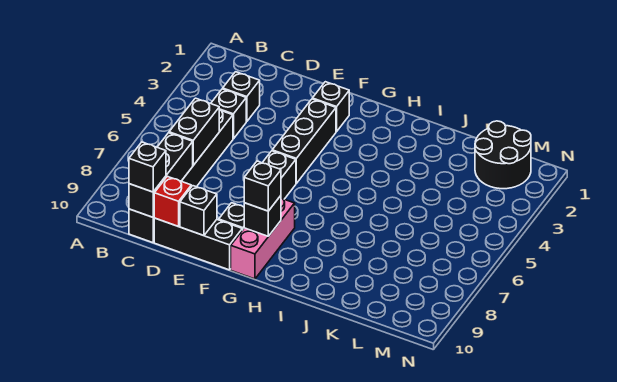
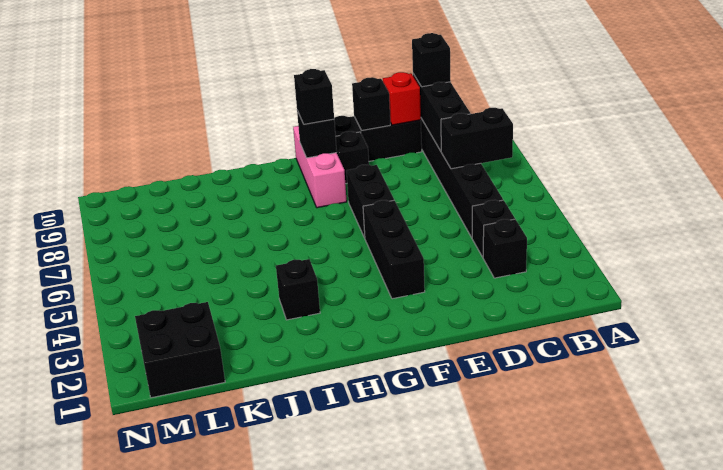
black 1x2 brick [169,98,219,165] -> black 1x2 brick turned to [441,108,513,169]
black 1x1 brick [312,82,349,132] -> black 1x1 brick moved to [276,259,320,320]
black 2x2 round brick [475,121,531,189] -> black 2x2 brick [135,302,225,398]

